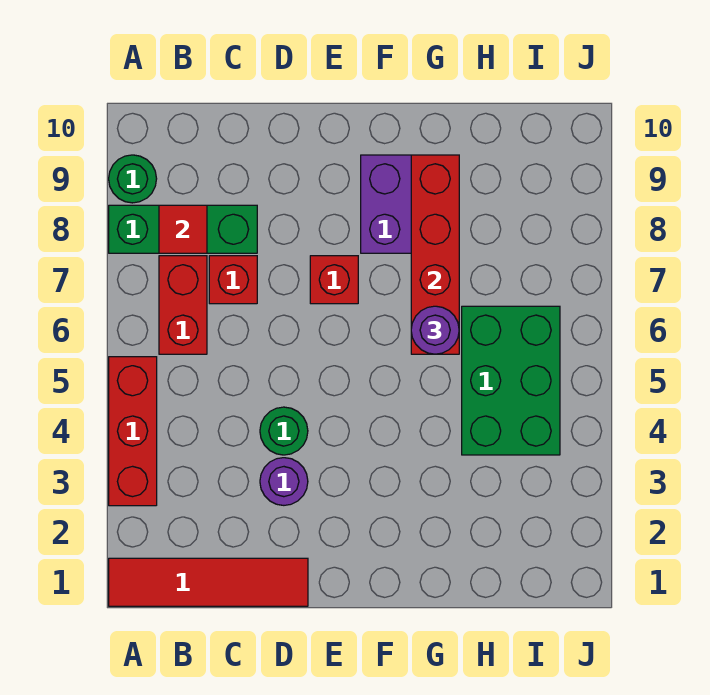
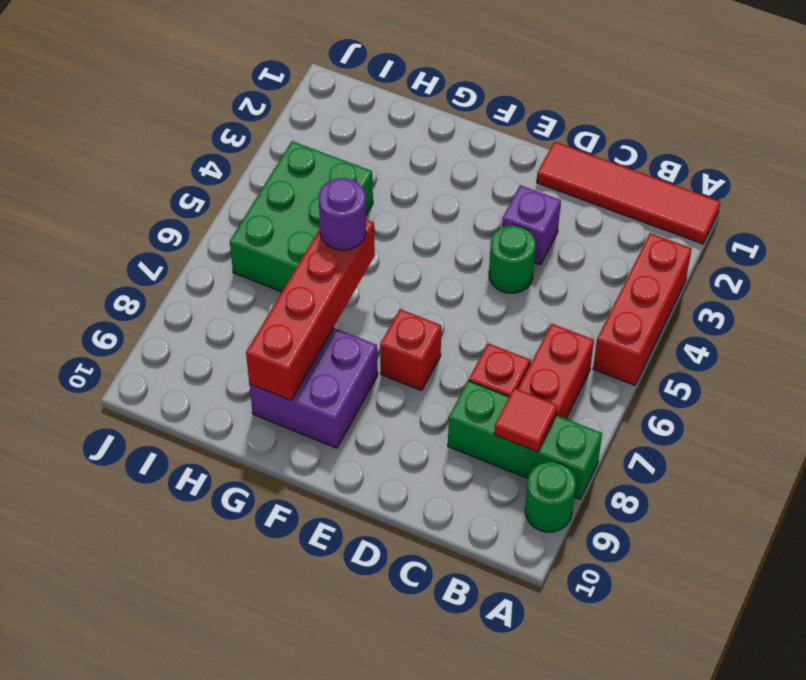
purple 1x1 round brick [260,458,308,505] -> purple 1x1 brick [502,185,561,265]

